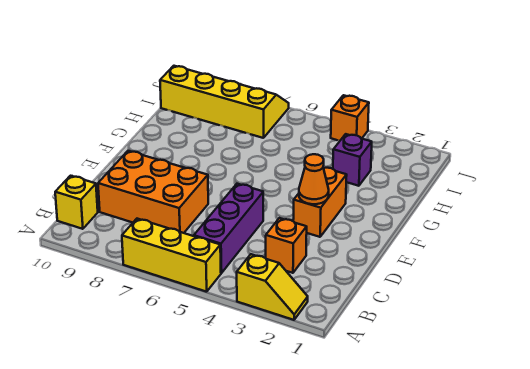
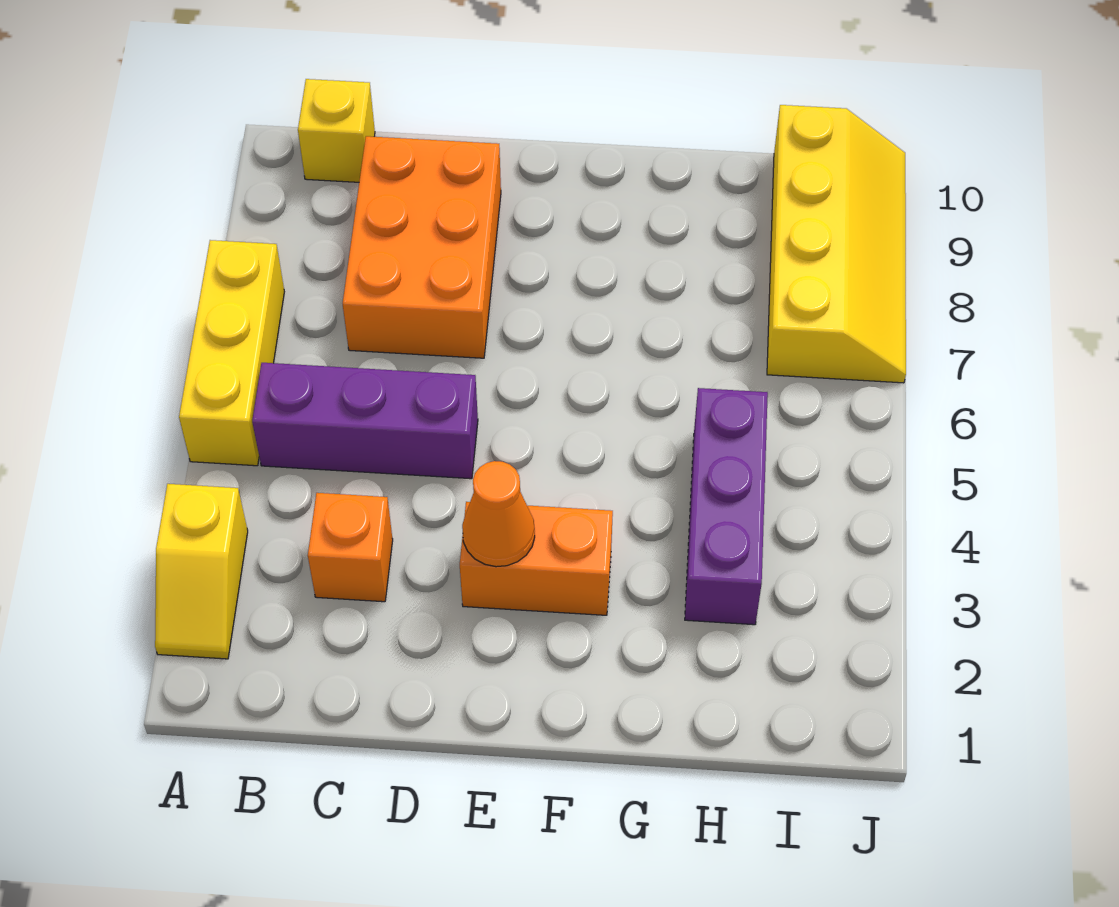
purple 1x1 brick [333,134,372,186] -> purple 1x3 brick [685,388,768,625]
orange 1x1 brick [331,95,369,141] -> none

